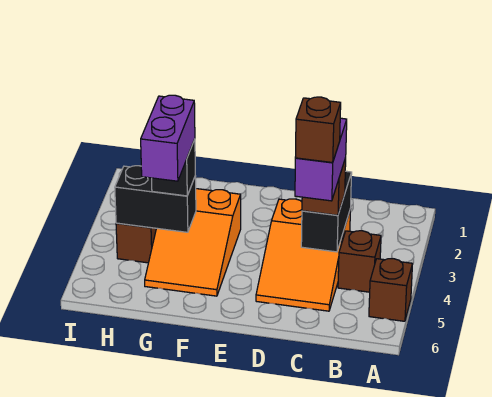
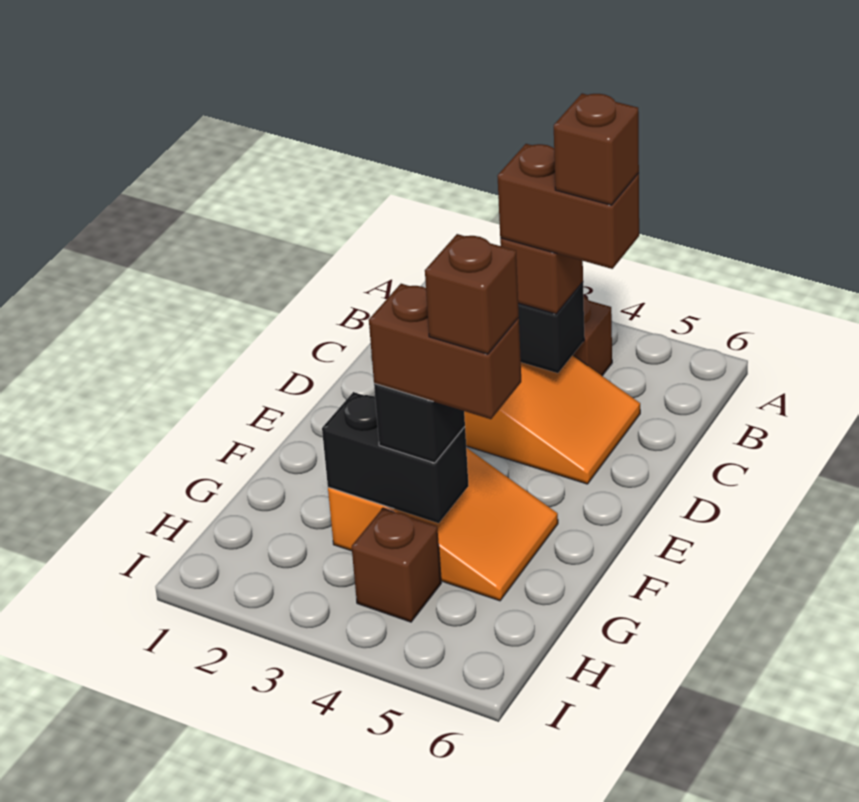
brown 1x1 brick [369,259,412,321] -> brown 1x1 brick moved to [425,234,519,354]
purple 1x2 brick [295,118,347,201] -> brown 1x2 brick [497,144,639,269]
black 1x2 brick [115,166,196,232] -> black 1x2 brick turned to [322,392,469,523]
purple 1x2 brick [141,95,195,181] -> brown 1x2 brick [369,284,521,419]

